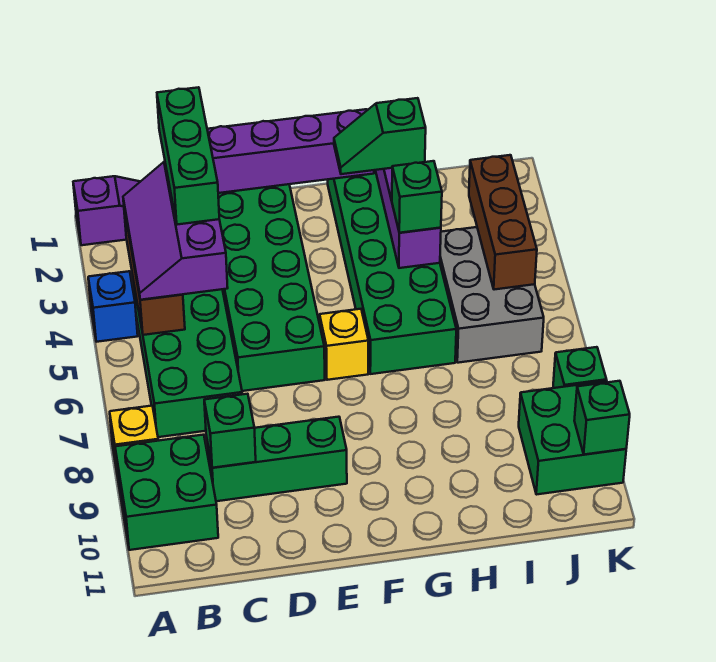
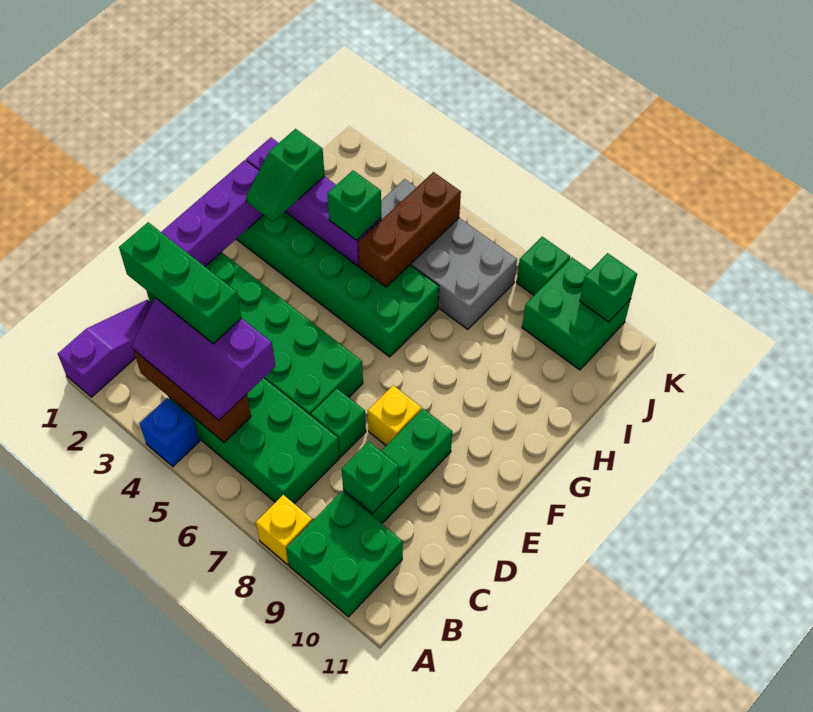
none -> green 1x1 brick [311,389,366,457]
yellow 1x1 brick [320,309,368,380] -> yellow 1x1 brick moved to [368,385,422,446]
grey 2x3 brick [440,227,544,363] -> grey 2x4 brick [381,179,517,329]
brown 1x3 brick [469,155,537,290] -> brown 1x3 brick turned to [358,172,461,287]

